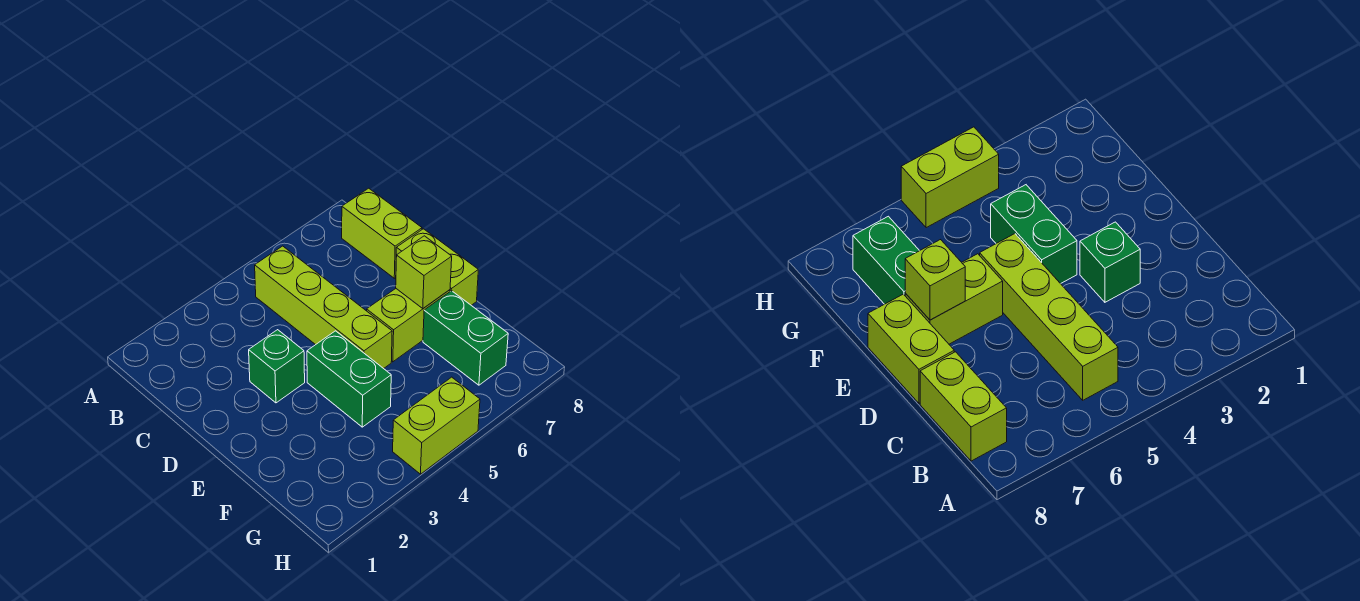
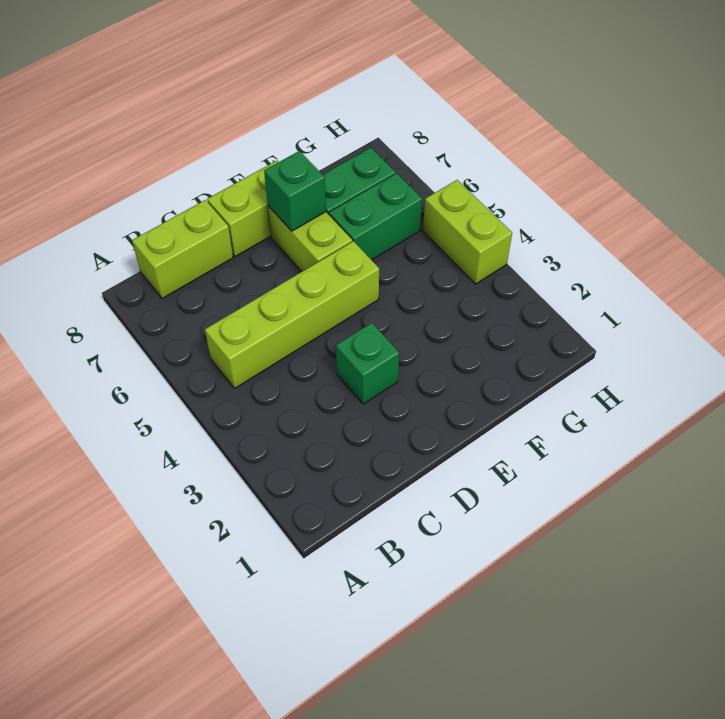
green 1x2 brick [307,331,391,427] -> green 1x2 brick moved to [329,173,422,260]
lime 1x1 brick [396,236,452,308] -> green 1x1 brick [264,151,326,231]

